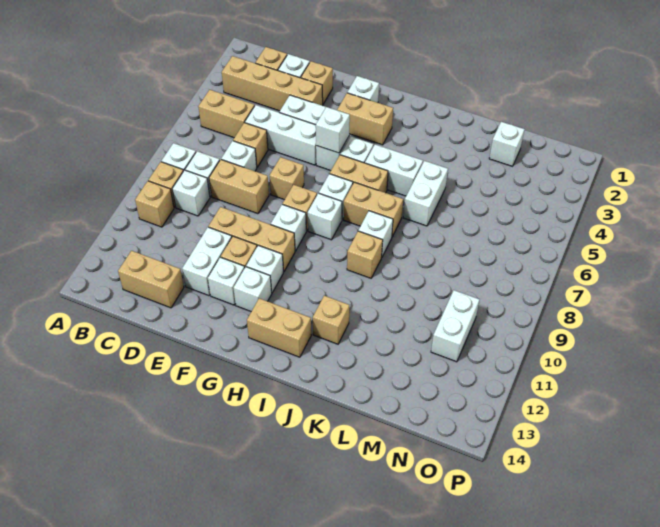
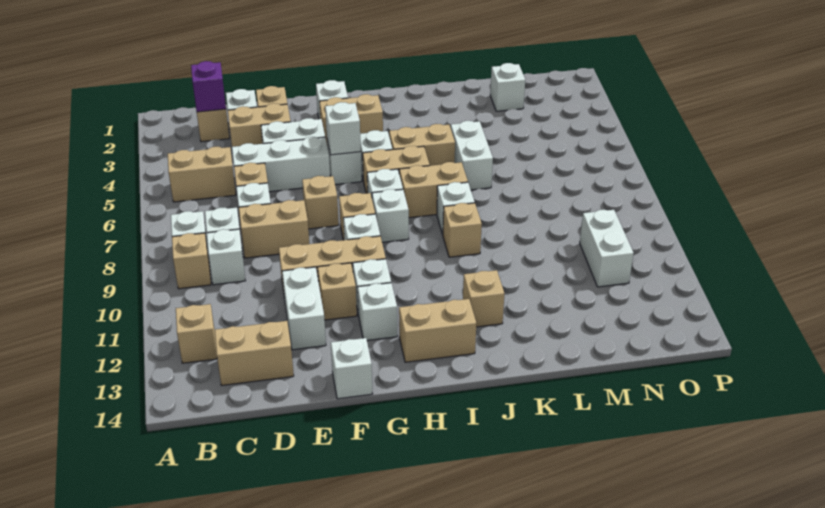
tan 1x4 brick [222,56,323,111] -> tan 1x2 brick [228,103,291,147]
tan 1x1 brick [135,181,174,227] -> tan 1x1 brick moved to [176,304,217,363]
none -> purple 1x1 brick [191,61,226,112]
white 1x1 brick [208,257,245,305] -> white 1x1 brick moved to [331,338,372,399]
white 1x2 brick [365,144,423,196] -> tan 1x2 brick [389,124,455,166]

